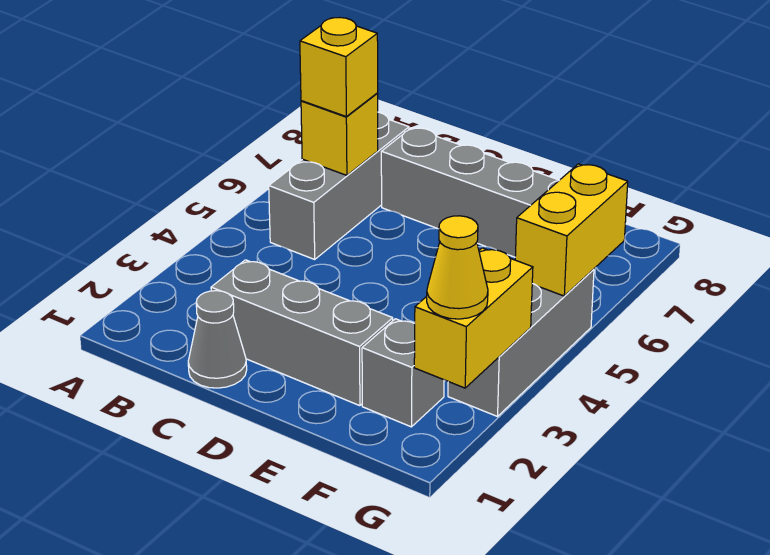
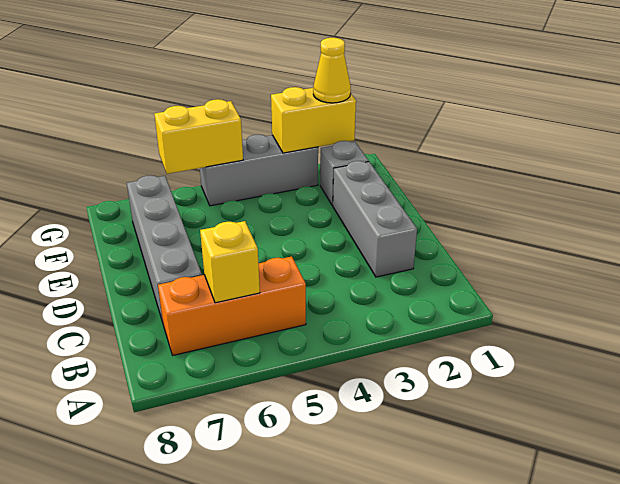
grey 1x3 brick [269,112,409,259] -> orange 1x3 brick [158,256,306,355]
yellow 1x1 brick [300,18,378,116] -> none
grey 1x1 cone [188,291,247,388] -> none

